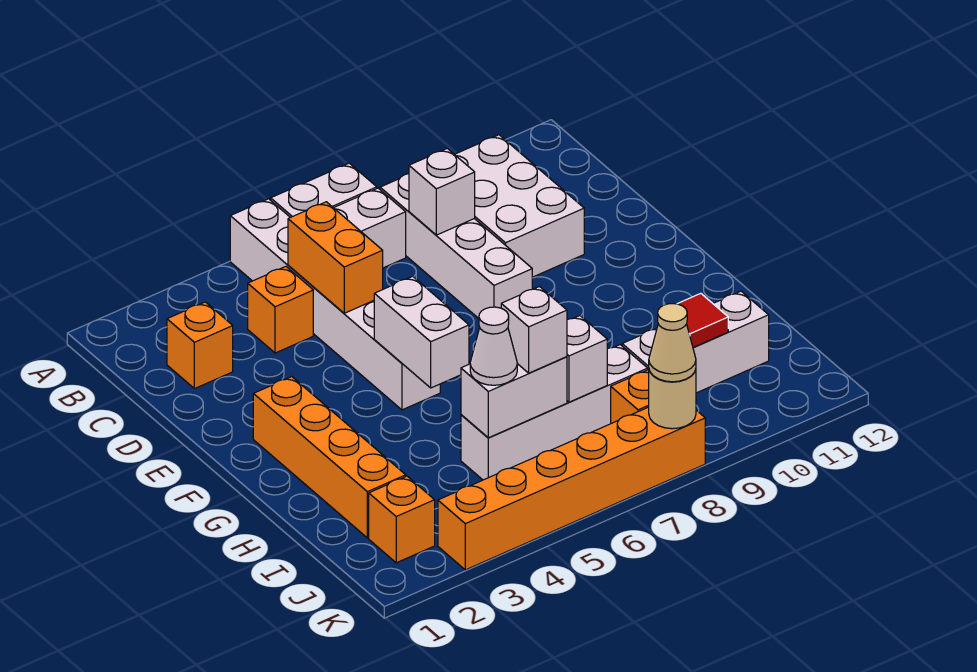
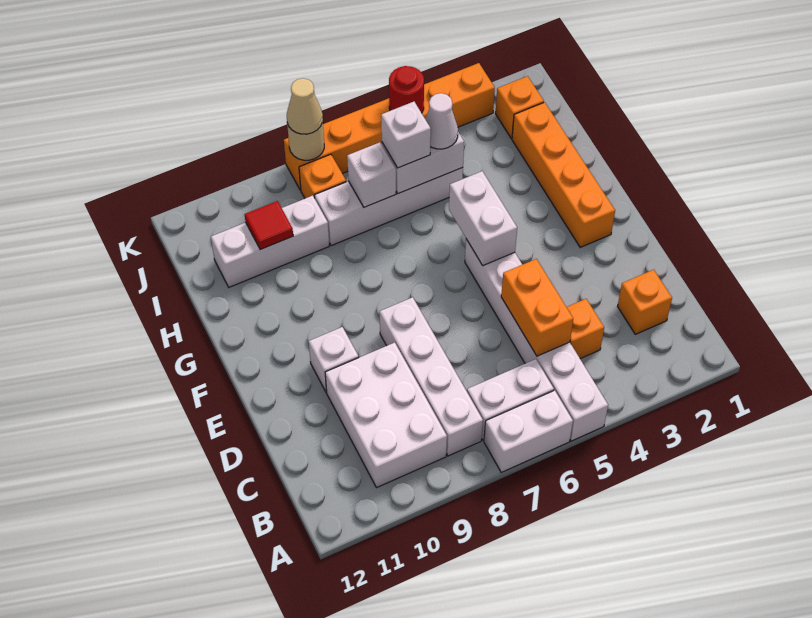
white 1x1 brick [409,148,475,235] -> white 1x1 brick moved to [309,327,359,392]
none -> red 1x1 round brick [389,66,424,113]

